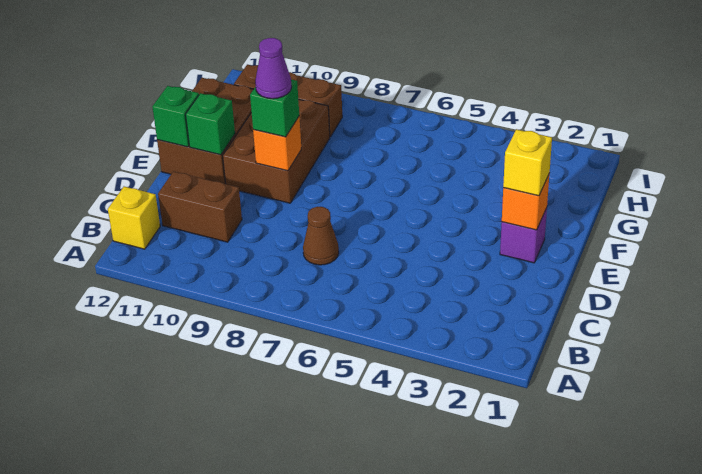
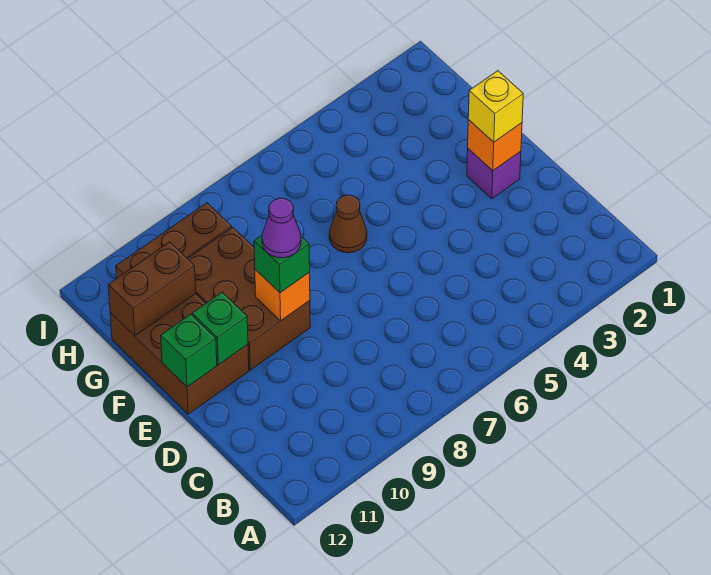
yellow 1x1 brick [108,187,160,249] -> none
brown 1x1 cone [303,207,339,265] -> brown 1x1 cone moved to [329,195,367,253]
brown 1x2 brick [158,171,242,242] -> brown 1x2 brick moved to [108,242,196,336]

